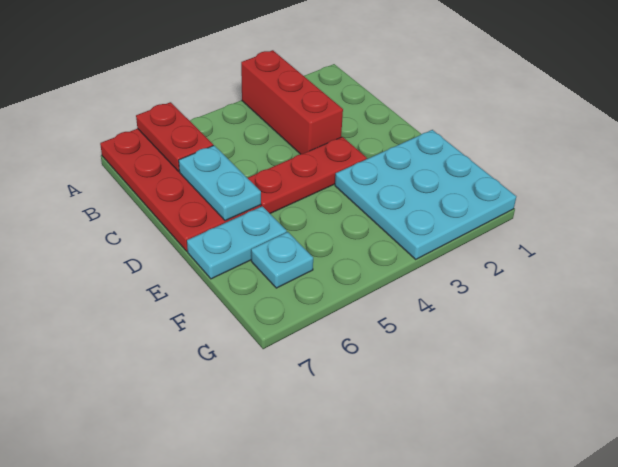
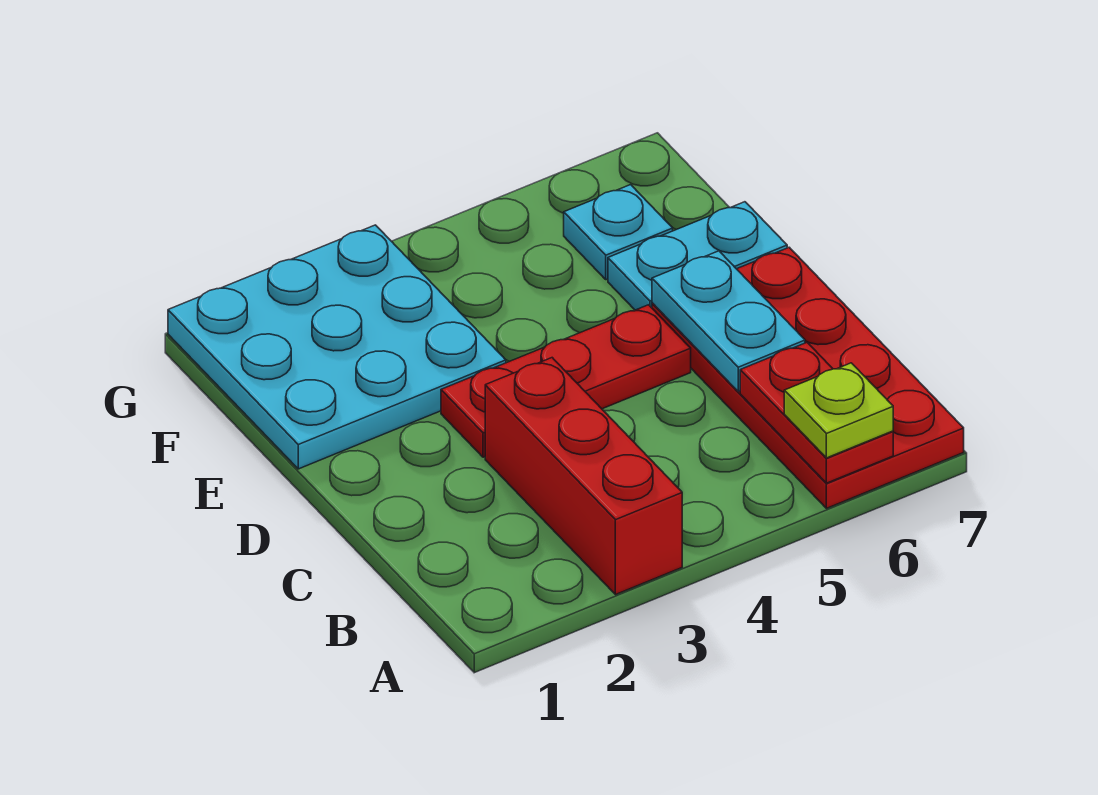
none -> lime 1x1 plate [784,363,893,458]

